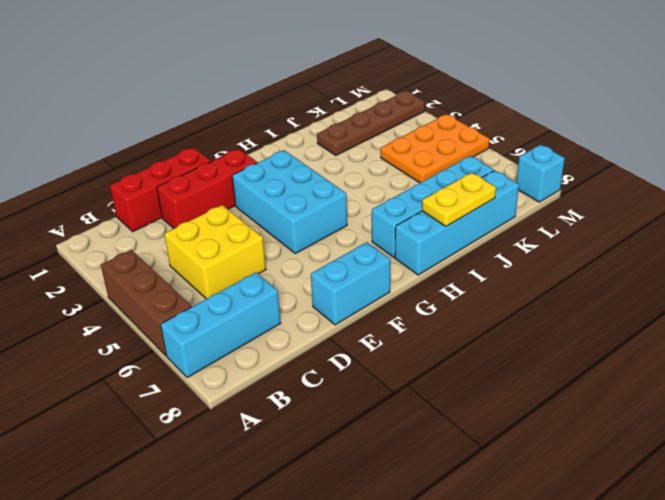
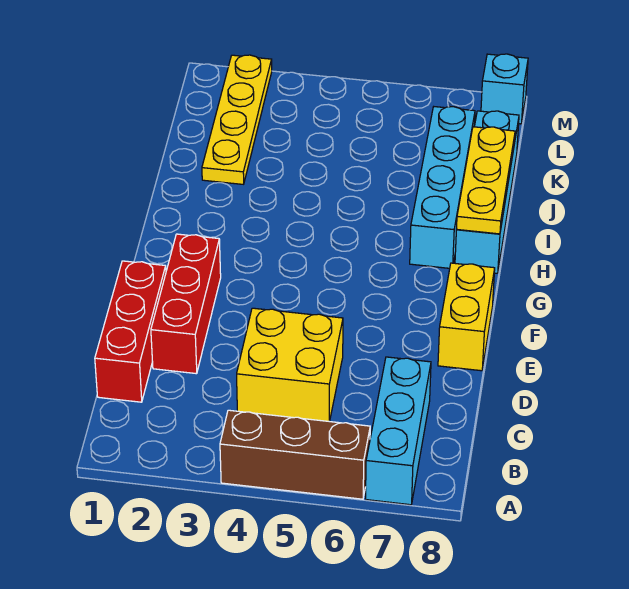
cyan 1x2 brick [311,242,390,325] -> yellow 1x2 brick [438,263,495,371]
cyan 2x3 brick [232,150,347,254] -> none
yellow 1x2 plate [422,172,496,226] -> yellow 1x3 plate [457,127,515,234]
brown 1x4 plate [317,91,425,155] -> yellow 1x4 plate [202,55,272,184]
orange 2x3 plate [381,114,489,183] -> none

